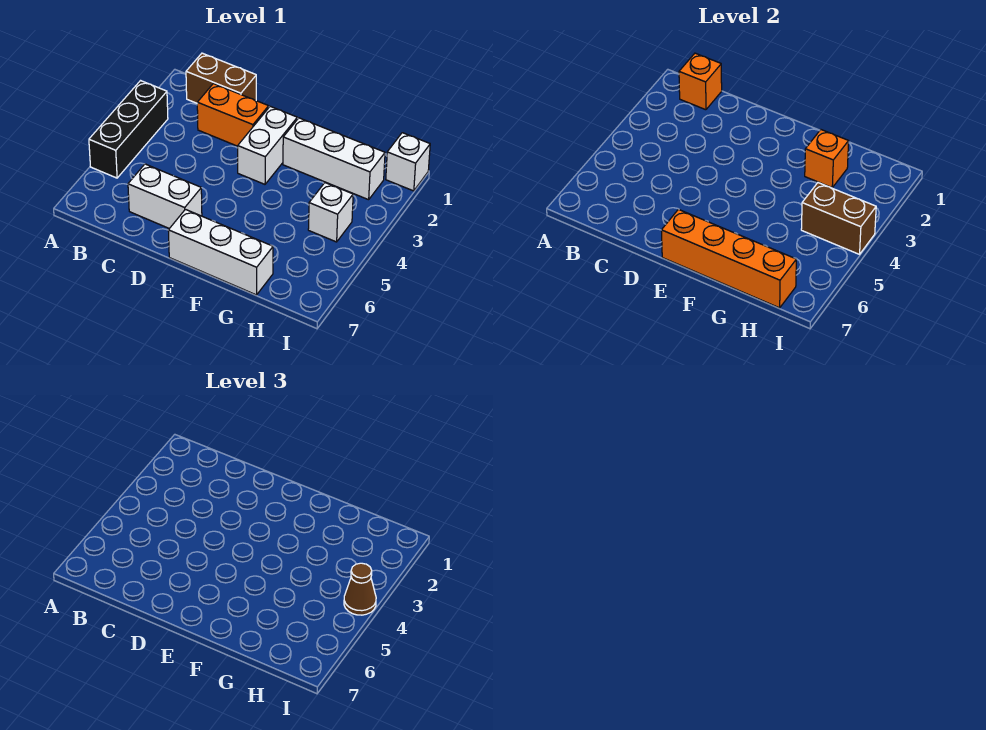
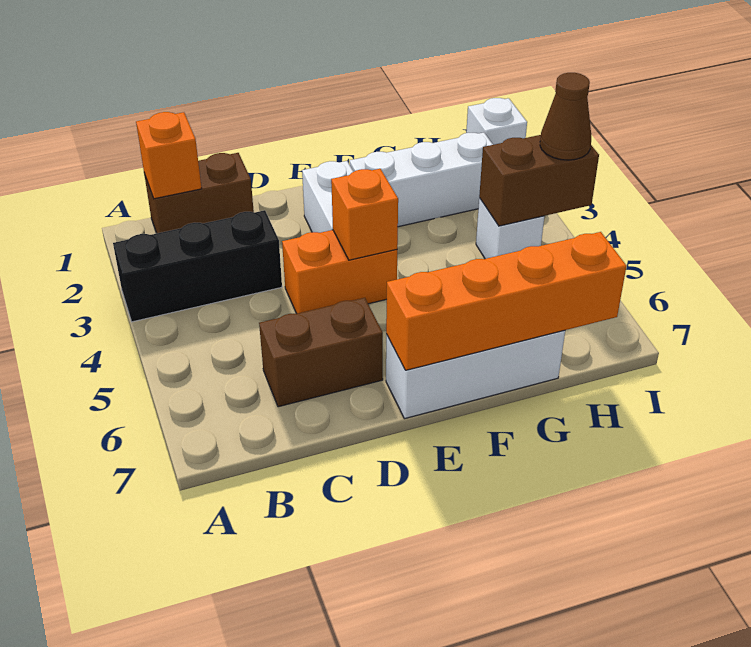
black 1x3 brick [89,81,168,178] -> black 1x3 brick turned to [113,210,282,322]
orange 1x2 brick [197,84,269,146] -> orange 1x2 brick moved to [282,230,397,314]
white 1x2 brick [128,164,202,229] -> brown 1x2 brick [259,298,383,407]
orange 1x1 brick [805,130,849,188] -> orange 1x1 brick moved to [331,169,398,260]

